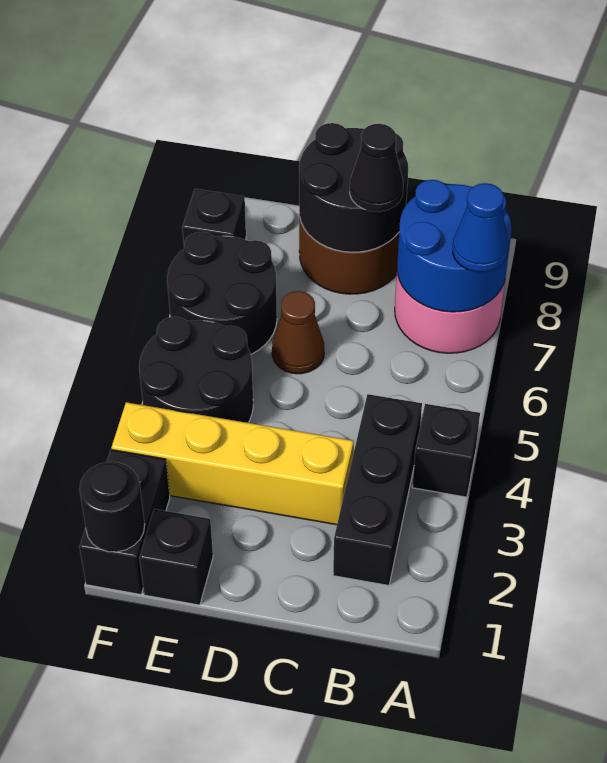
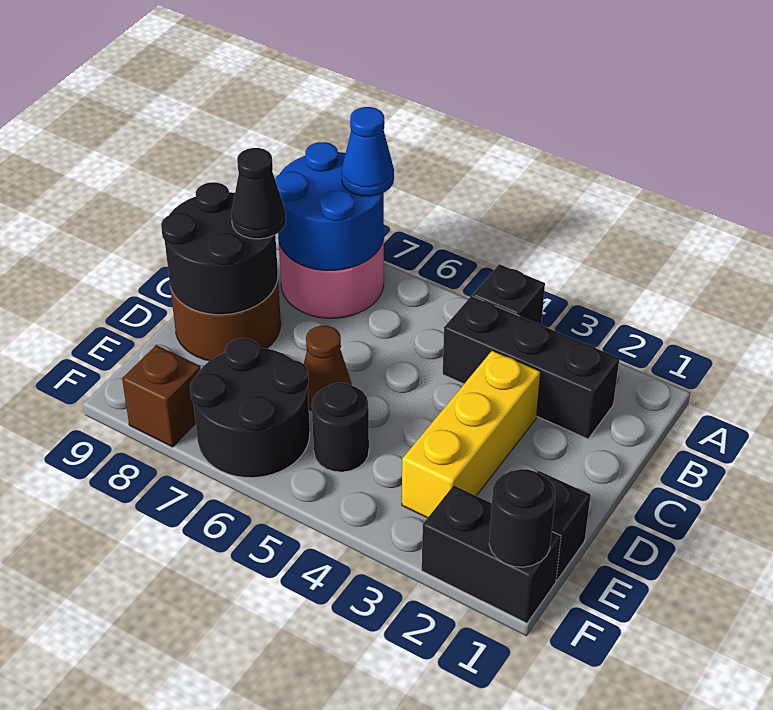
yellow 1x4 brick [111,402,354,525] -> yellow 1x3 brick [402,350,541,518]
black 2x2 round brick [139,317,253,423] -> black 1x1 round brick [312,383,369,472]
black 1x1 brick [182,189,246,242] -> brown 1x1 brick [122,345,201,447]

